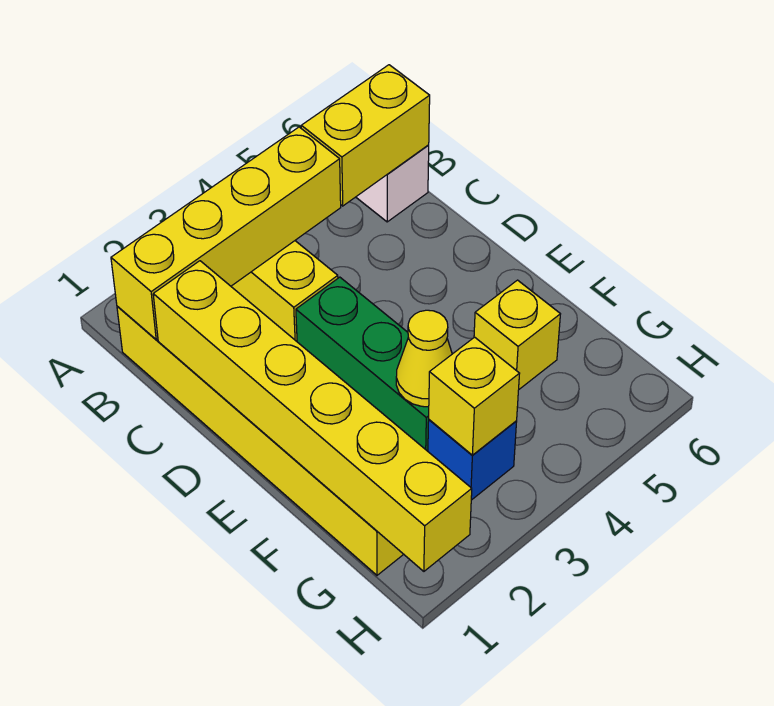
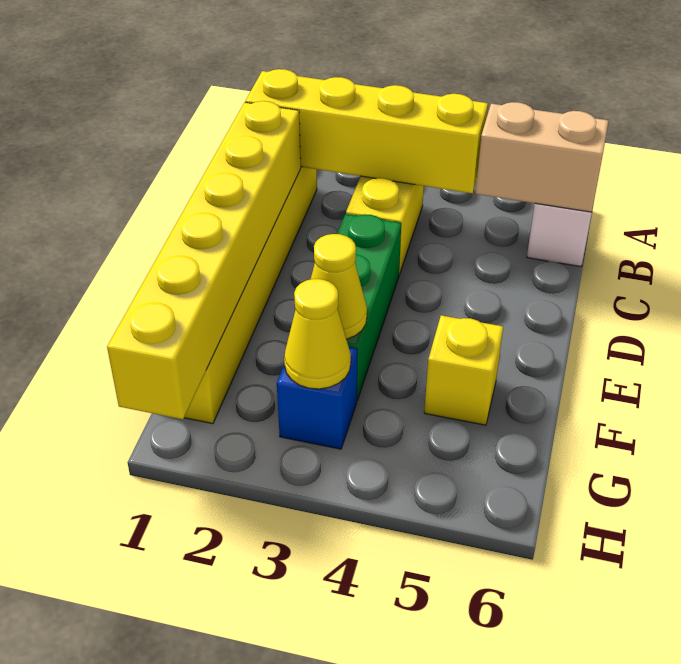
yellow 1x2 brick [301,65,430,206] -> tan 1x2 brick [476,102,609,212]
yellow 1x1 brick [429,337,520,455] -> yellow 1x1 cone [284,279,351,389]

